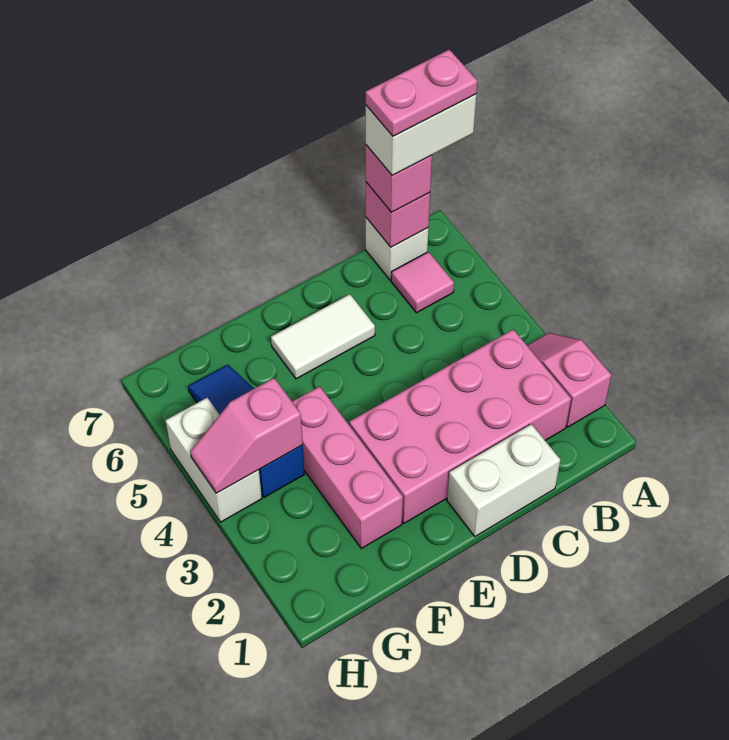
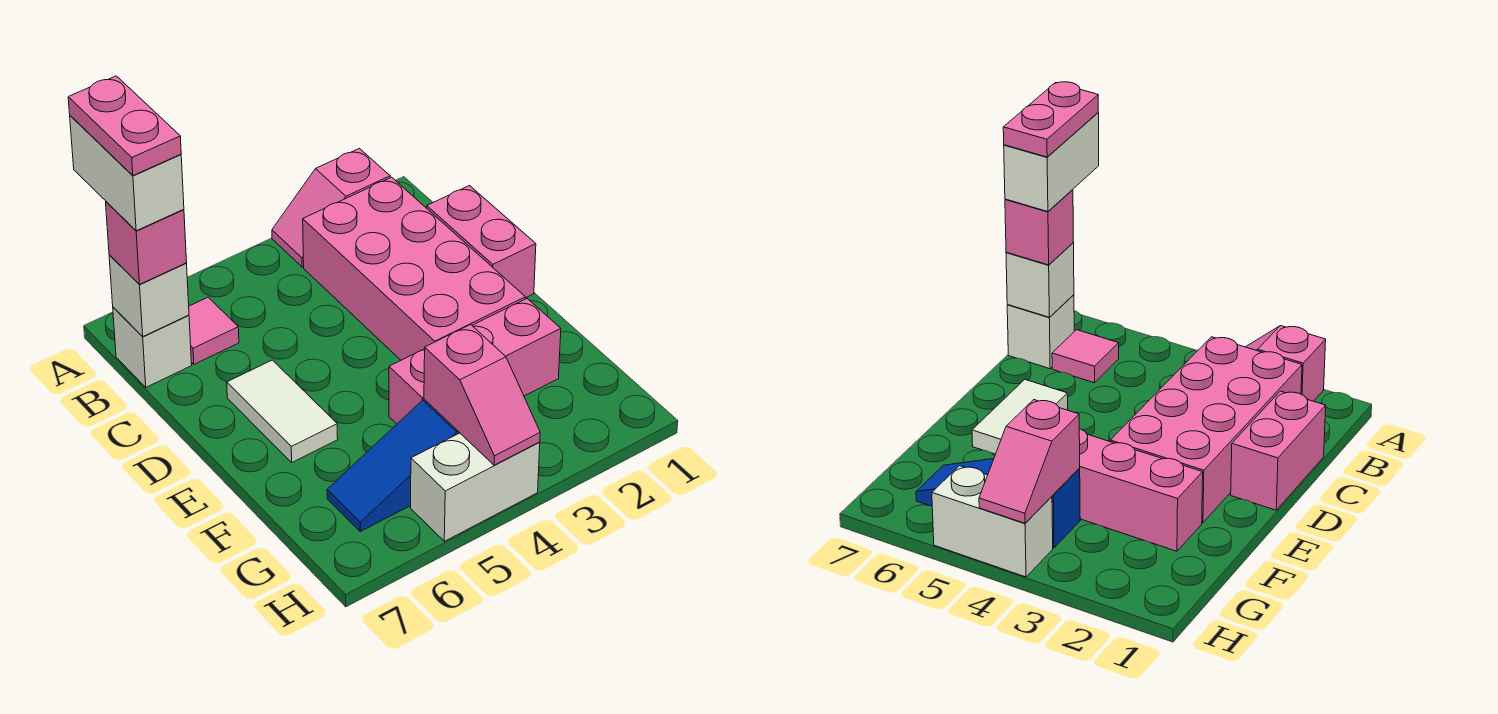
pink 1x1 brick [366,182,430,247] -> white 1x1 brick [109,255,189,337]
white 1x2 brick [447,424,560,536] -> pink 1x2 brick [427,186,536,298]

